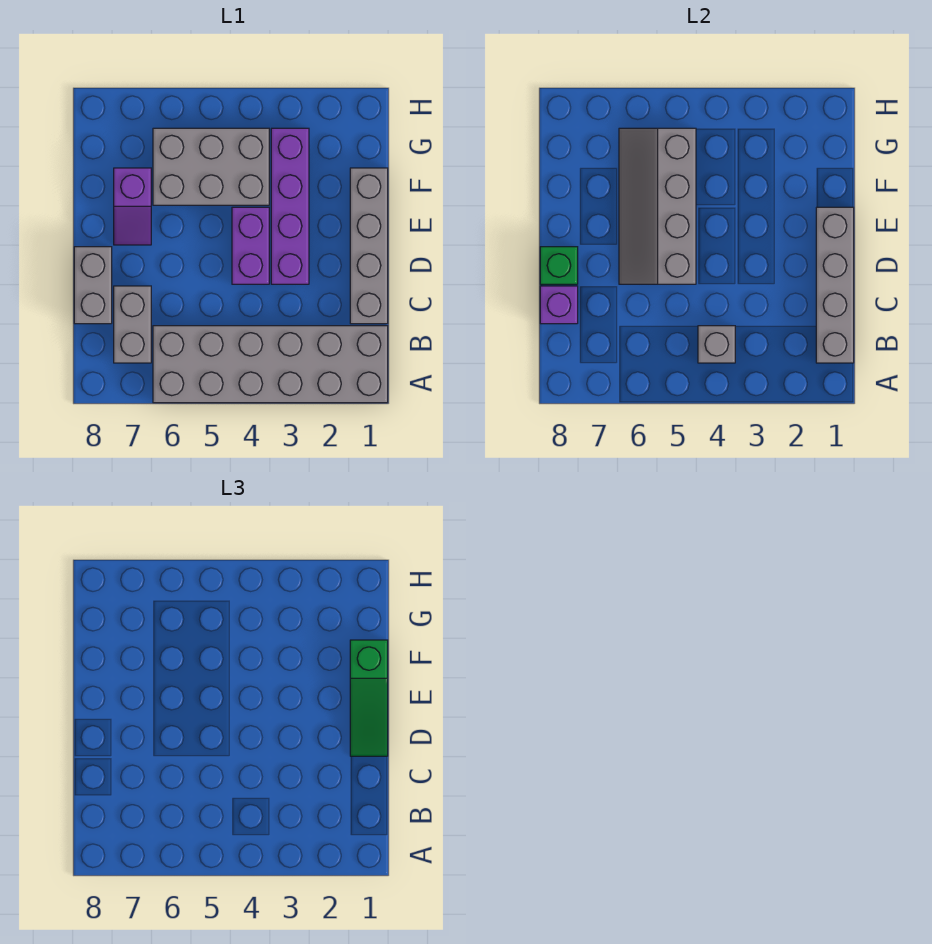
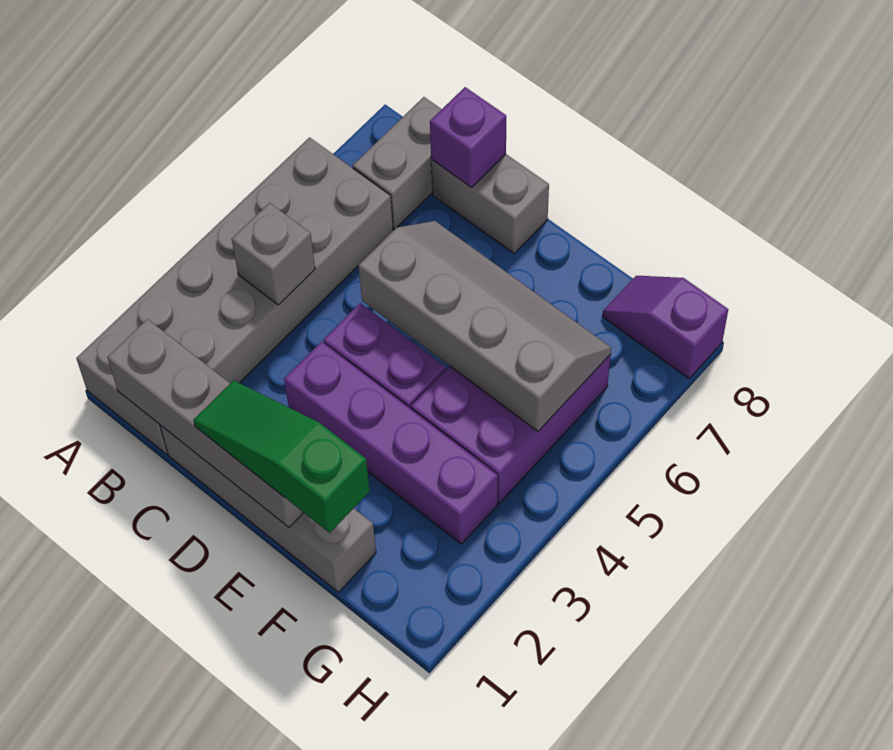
grey 1x2 brick [114,286,151,363] -> grey 1x2 brick turned to [353,97,442,229]
green 1x1 brick [540,247,578,284] -> none
purple 1x2 slope [114,168,151,245] -> purple 1x2 slope moved to [602,276,728,379]
grey 2x3 brick [153,128,269,205] -> purple 2x3 brick [411,354,611,503]

